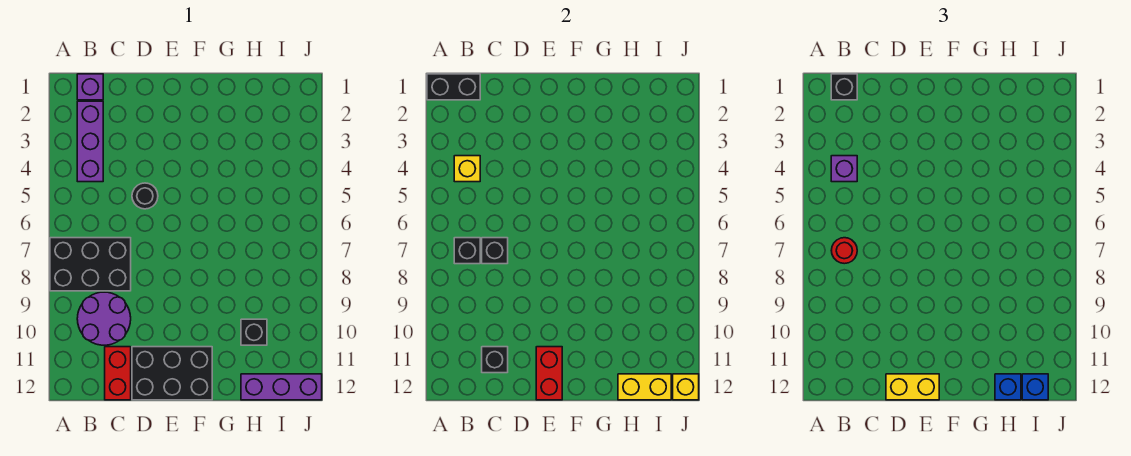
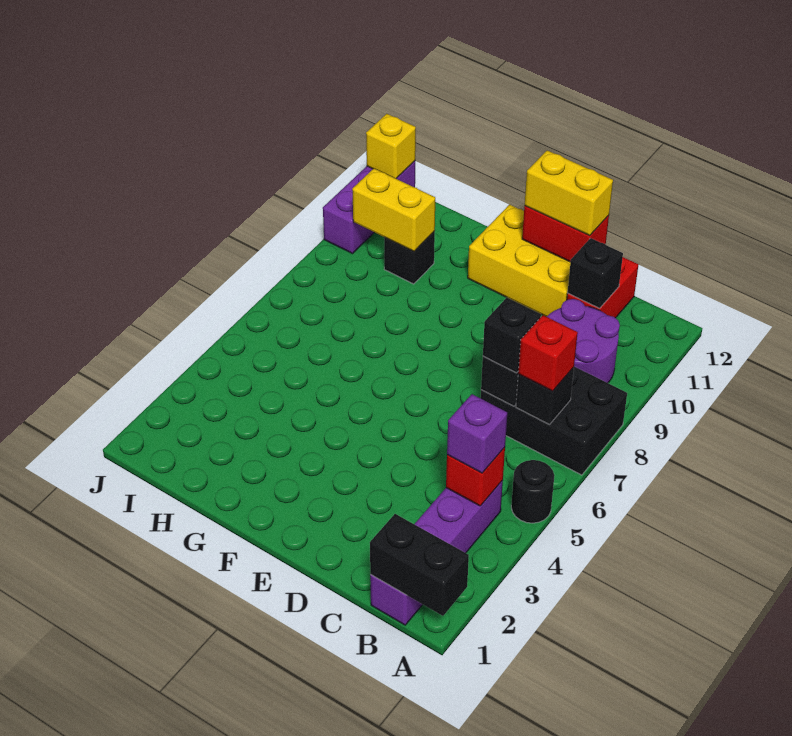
black 1x1 brick [831,74,857,100] -> black 1x1 brick moved to [483,298,541,373]
yellow 1x1 brick [454,156,480,182] -> red 1x1 brick [446,447,505,506]
red 1x1 round brick [831,238,857,264] -> red 1x1 brick [518,315,578,391]
black 1x1 round brick [132,183,158,209] -> black 1x1 round brick moved to [511,460,554,523]
black 2x3 brick [132,347,212,400] -> yellow 2x3 brick [468,204,570,317]
red 1x2 brick [536,347,562,400] -> red 1x2 brick turned to [522,206,609,262]
purple 1x3 brick [241,374,322,400] -> purple 1x3 brick turned to [323,161,415,254]
yellow 1x2 brick [618,374,671,400] -> yellow 1x2 brick moved to [352,169,435,251]
blue 1x1 brick [995,374,1021,400] -> none
blue 1x1 brick [1022,374,1048,400] -> none

